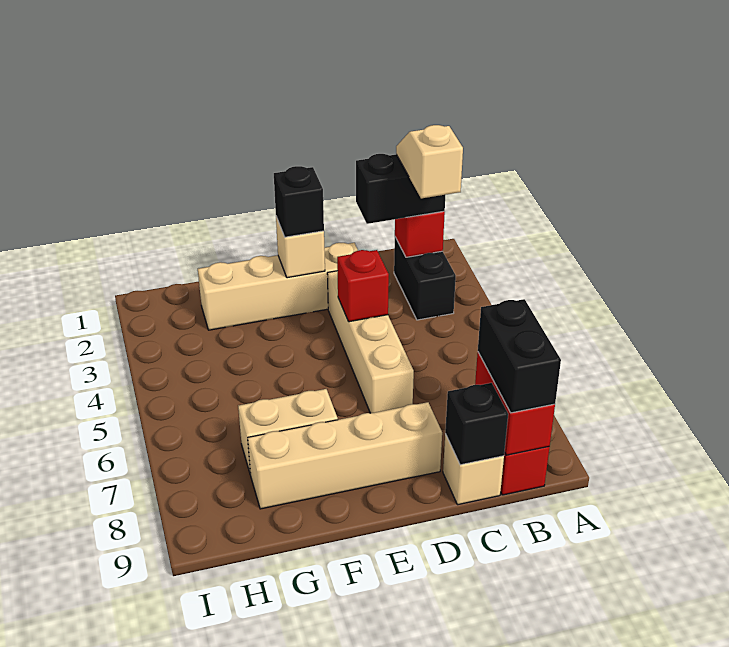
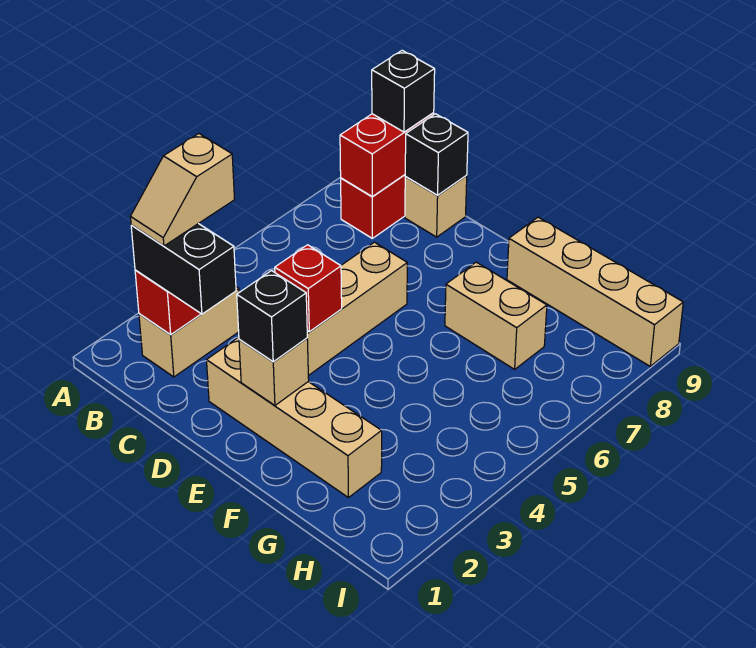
black 1x2 brick [394,237,456,320] -> tan 1x2 brick [139,287,239,377]
black 1x2 brick [478,299,561,413] -> black 1x1 brick [372,51,435,132]
tan 1x4 brick [248,402,442,509] -> tan 1x4 brick moved to [507,217,683,366]

